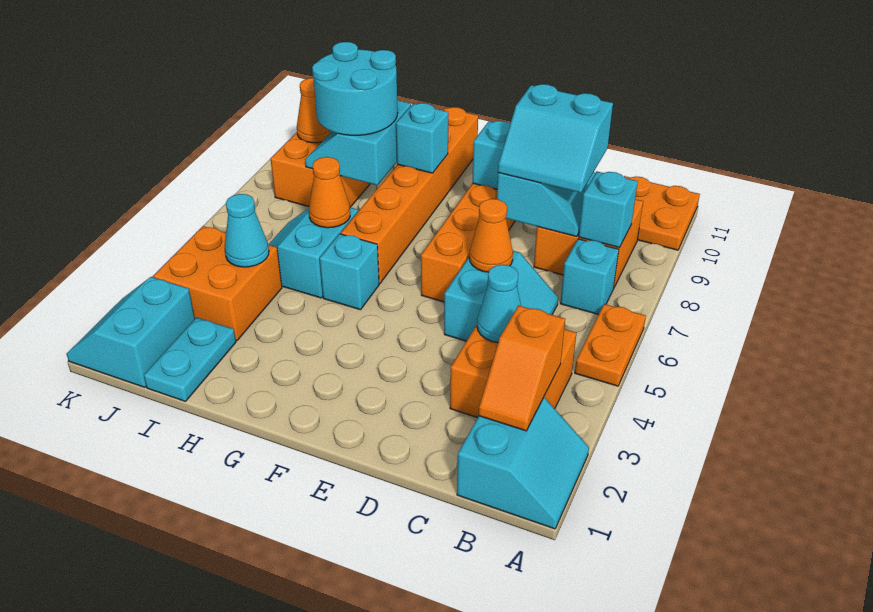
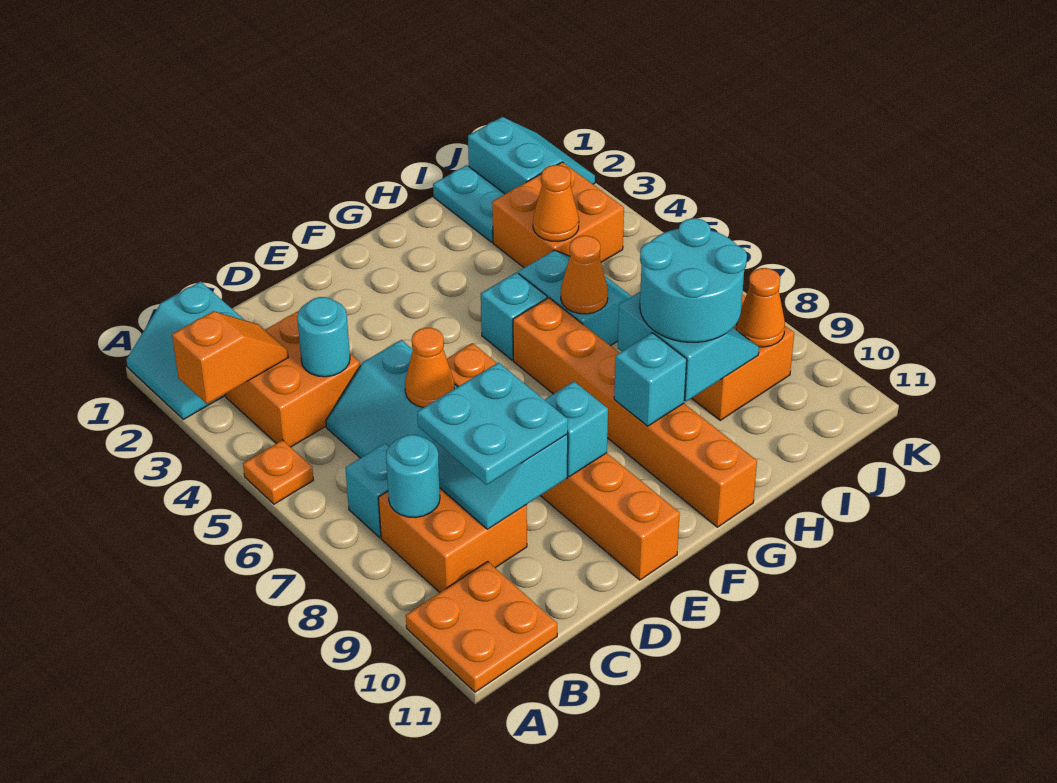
orange 1x2 plate [575,304,646,386] -> orange 1x1 plate [243,440,313,504]
orange 1x2 slope [479,306,565,431] -> orange 1x2 slope turned to [172,311,288,404]
cyan 1x1 brick [579,172,638,248] -> cyan 1x1 round brick [386,435,440,518]
cyan 1x1 cone [477,265,521,342] -> cyan 1x1 round brick [297,297,350,377]
cyan 2x2 slope [498,84,613,193] -> cyan 2x2 plate [417,363,568,485]
cyan 1x1 cone [225,194,269,267] -> orange 1x1 cone [533,165,579,242]

